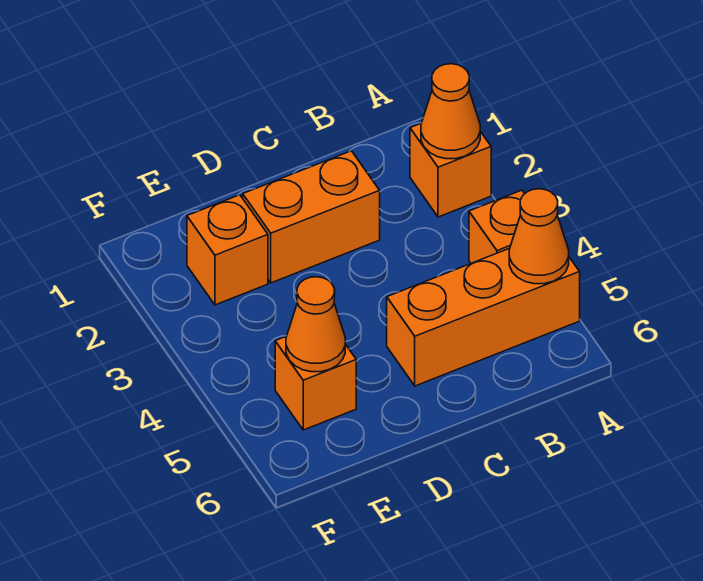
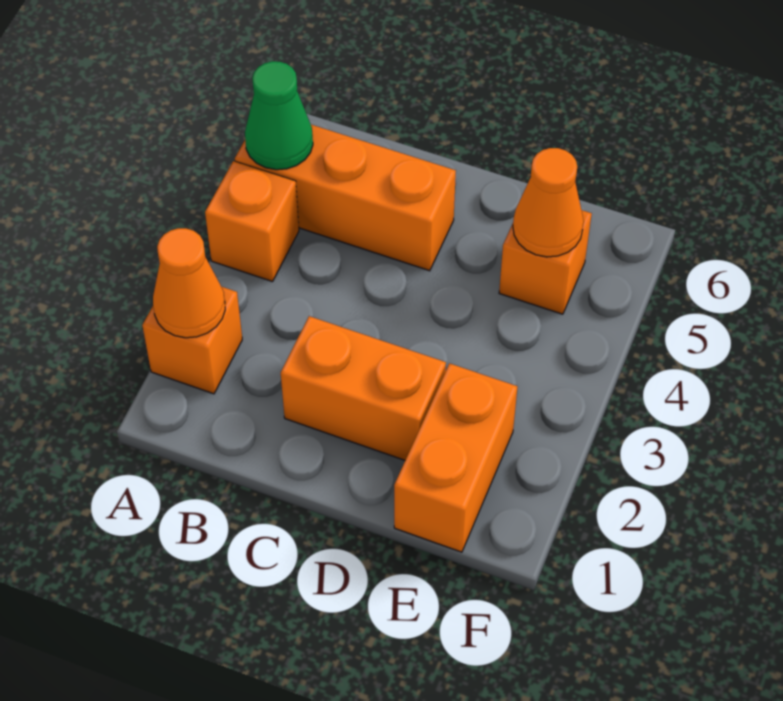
orange 1x1 cone [509,189,569,284] -> green 1x1 cone [245,61,313,170]
orange 1x1 brick [187,195,268,305] -> orange 1x2 brick [394,363,518,552]

